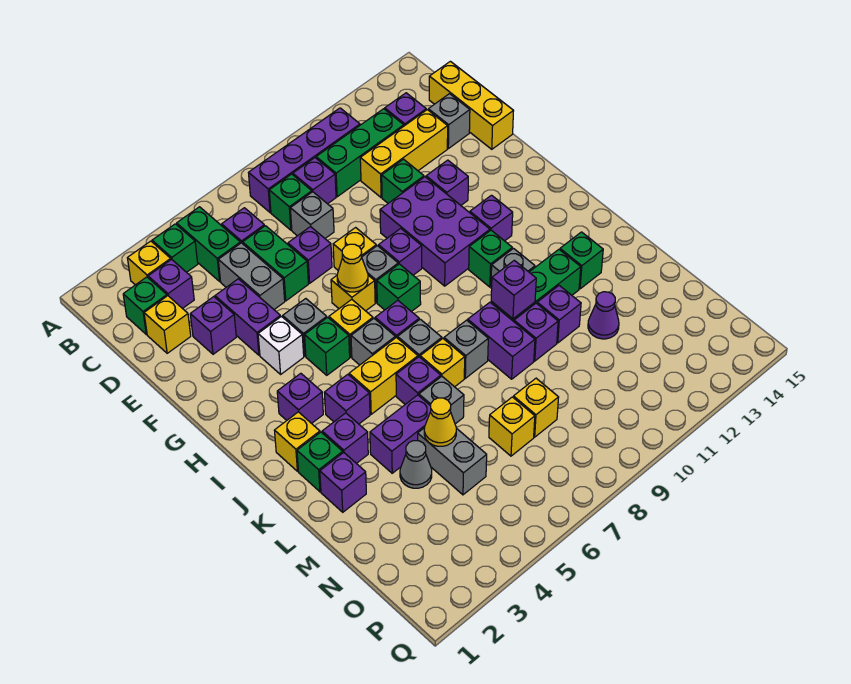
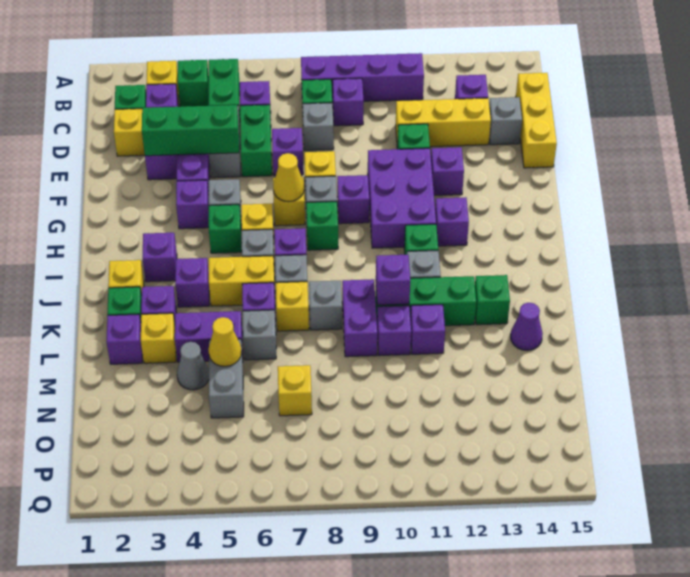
green 1x3 brick [316,109,404,197] -> green 1x3 brick moved to [142,105,239,156]
white 1x1 brick [258,317,304,374] -> purple 1x1 brick [176,180,209,229]
purple 1x1 cone [588,292,619,339] -> purple 1x1 cone moved to [511,303,543,351]
yellow 1x1 brick [513,378,559,437] -> yellow 1x1 brick moved to [141,313,176,363]

